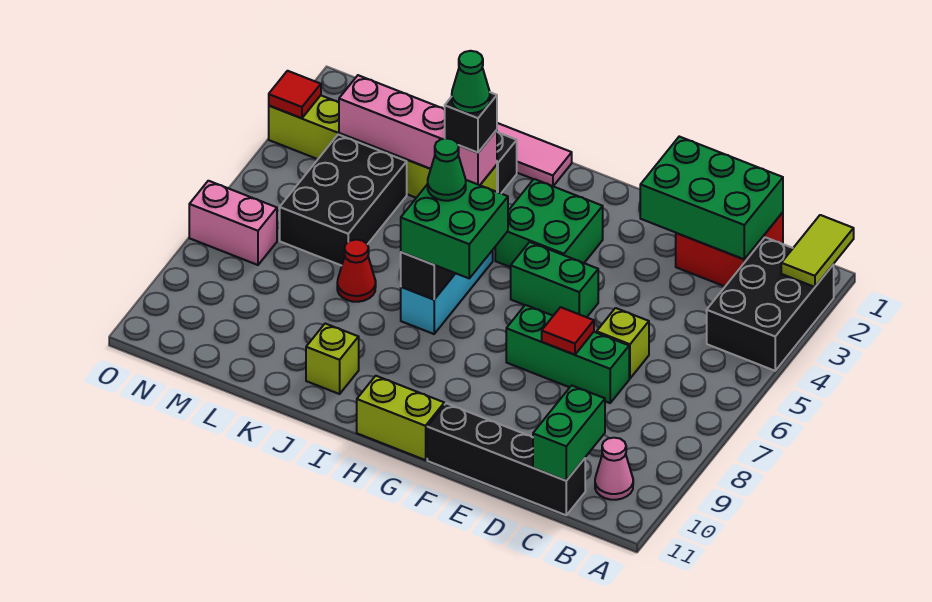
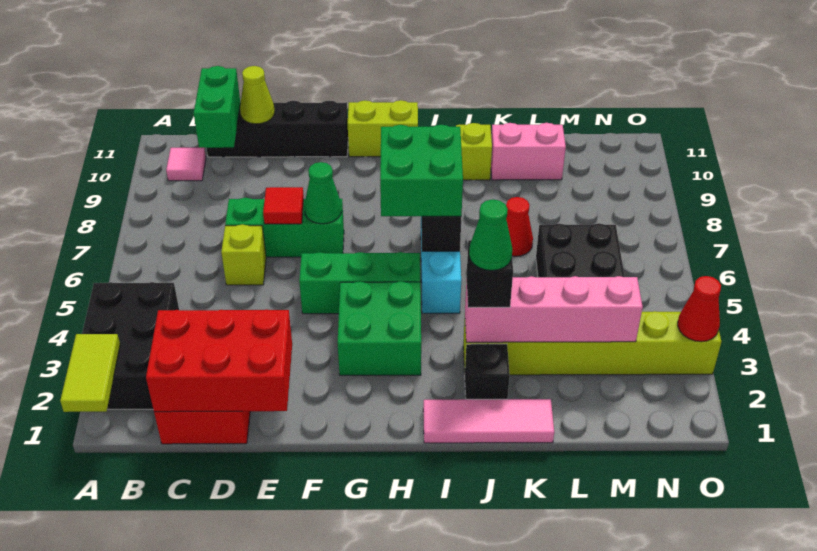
pink 1x1 cone [595,438,633,500] -> pink 1x1 tile [166,148,206,181]
green 2x3 brick [640,137,783,259] -> red 2x3 brick [146,310,292,412]
none -> lime 1x1 cone [240,66,275,124]
green 1x2 brick [511,242,598,317] -> green 1x3 brick [299,252,420,314]
green 1x1 cone [428,138,466,201] -> green 1x1 cone moved to [304,162,342,224]
pink 1x2 brick [189,181,277,265] -> pink 1x2 brick moved to [491,123,566,180]
red 1x1 tile [269,71,321,118] -> red 1x1 cone [678,276,721,342]

